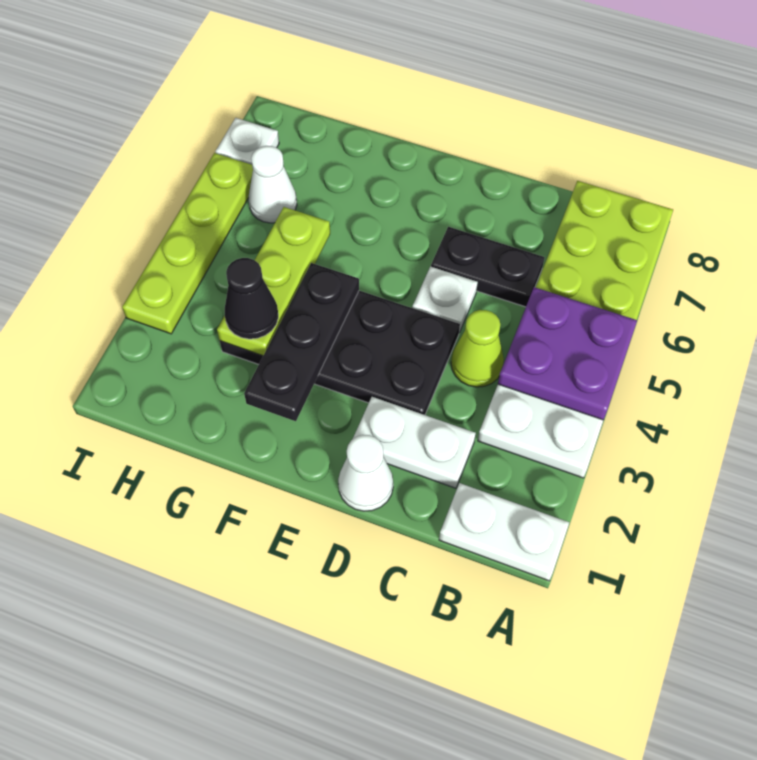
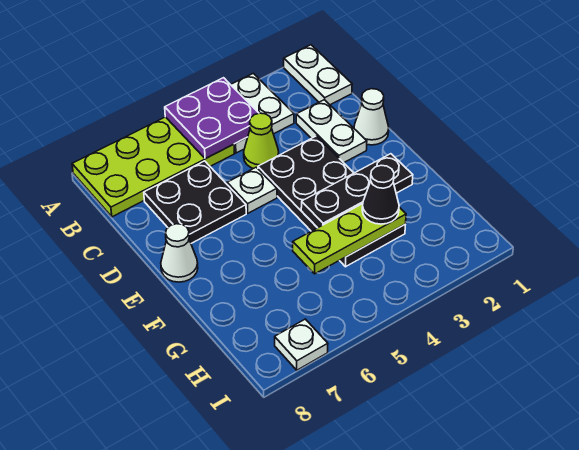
black 1x2 plate [431,227,545,307] -> black 2x2 plate [144,161,246,243]
white 1x1 cone [249,146,297,223] -> white 1x1 cone moved to [161,224,198,282]
lime 1x4 plate [122,153,253,334] -> none

